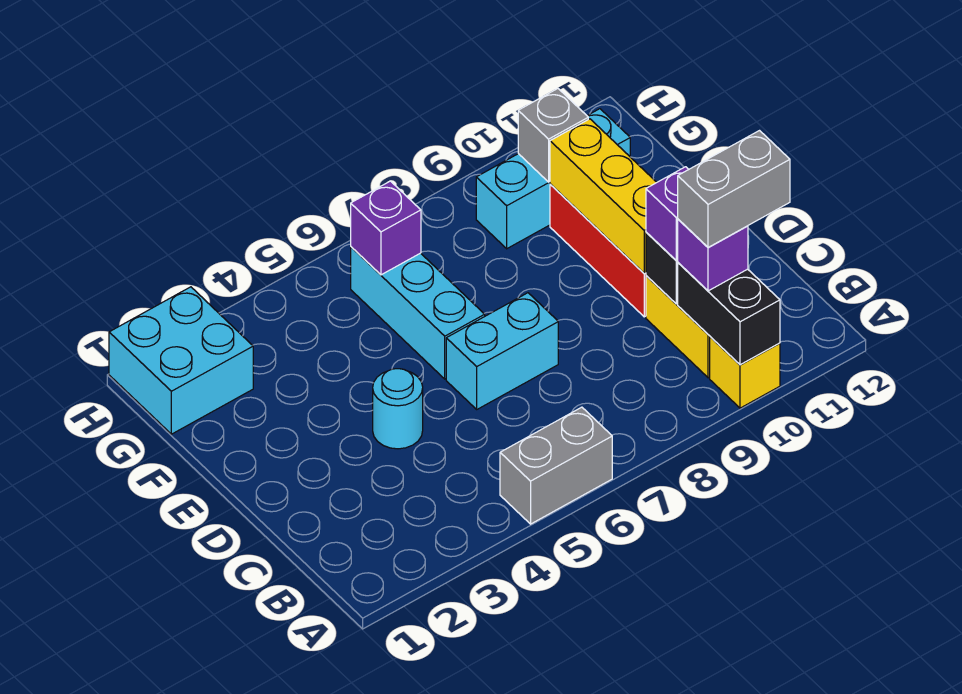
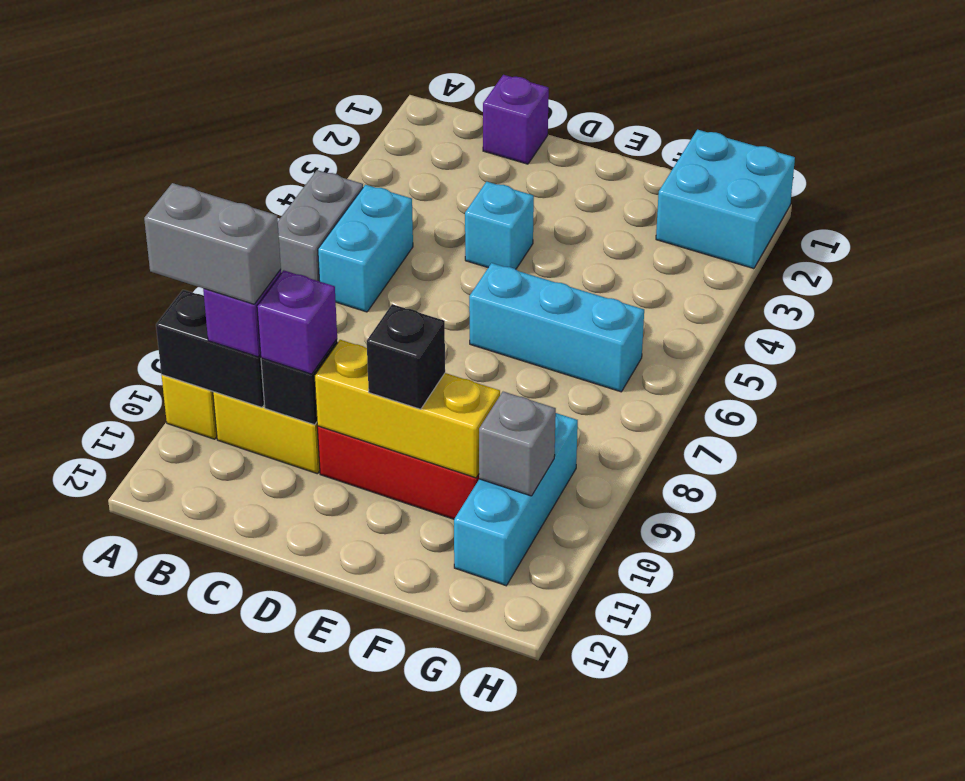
grey 1x2 brick [678,131,790,247] -> grey 1x2 brick turned to [144,183,281,304]
cyan 1x1 round brick [373,369,423,449] -> cyan 1x1 brick [465,182,534,269]
cyan 1x2 brick [446,293,558,409] -> cyan 1x2 brick moved to [318,185,413,312]
none -> black 1x1 brick [367,304,445,409]
purple 1x1 brick [351,181,421,275] -> purple 1x1 brick moved to [483,75,549,164]

